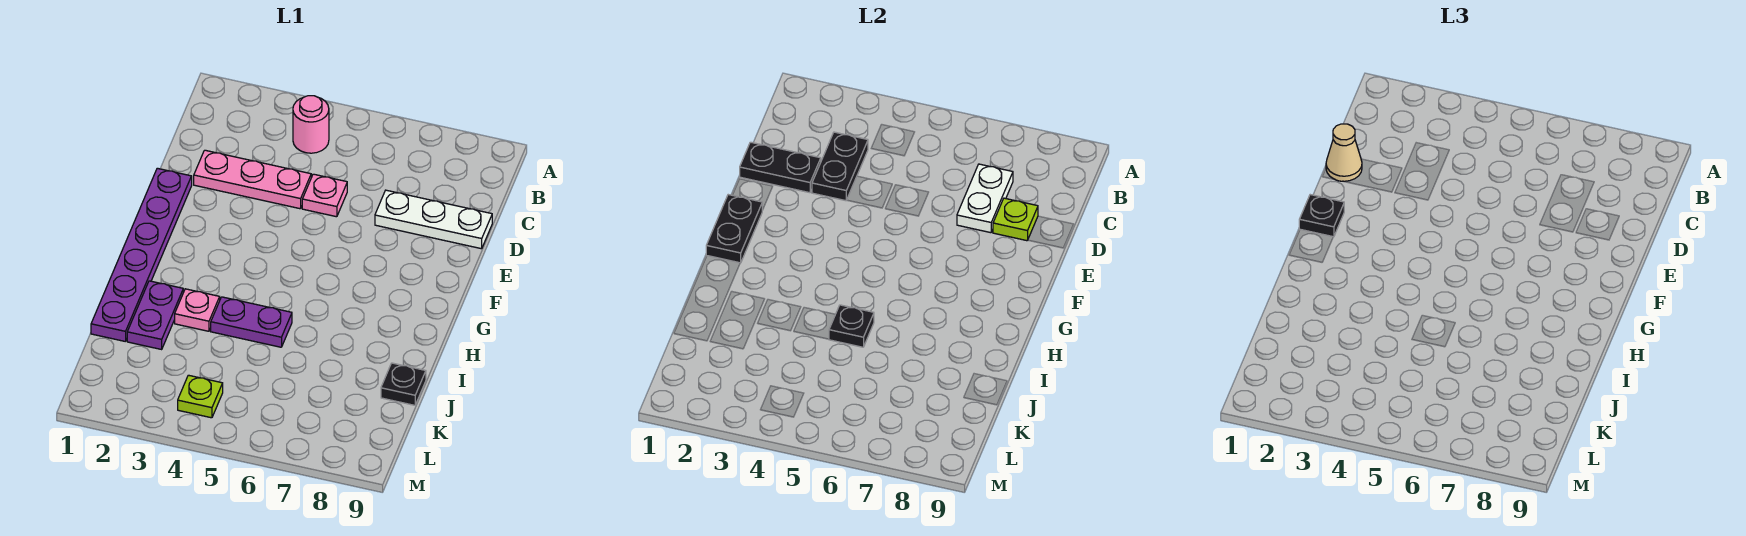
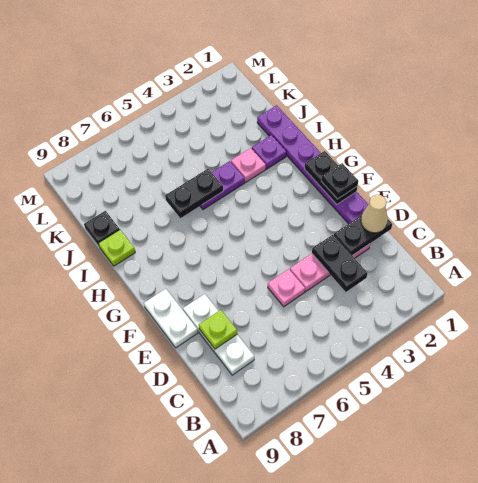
pink 1x1 round brick [293,96,329,153] -> none
white 1x2 plate [957,164,1013,233] -> white 1x2 plate moved to [144,289,198,348]
white 1x3 plate [375,190,492,249] -> white 1x3 plate turned to [183,294,254,375]
purple 1x2 plate [127,281,183,349] -> purple 1x1 plate [252,135,287,169]
black 1x1 plate [829,305,874,347] -> black 1x2 plate [165,169,223,218]
lime 1x1 plate [178,375,223,418] -> lime 1x1 plate moved to [99,230,135,266]

